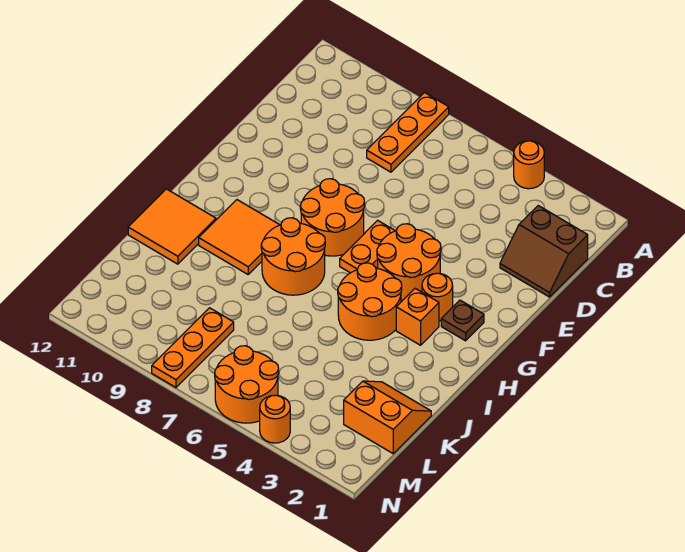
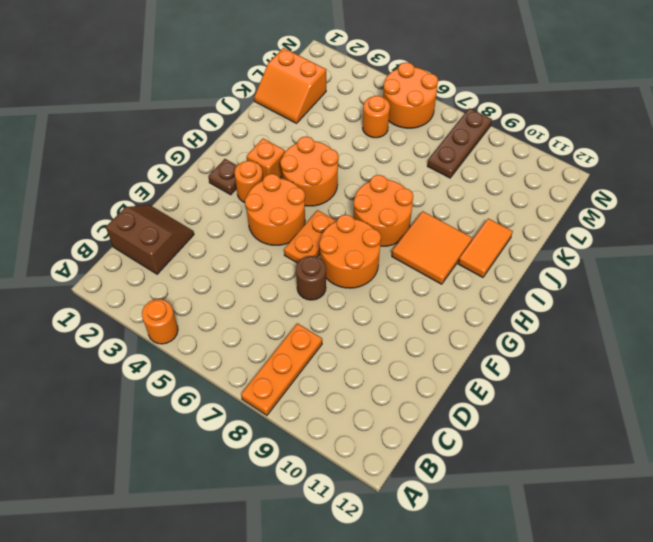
none -> brown 1x1 round brick [296,256,326,300]
orange 2x2 tile [128,189,216,264] -> orange 1x2 tile [458,218,513,277]
orange 1x3 plate [152,308,234,387] -> brown 1x3 plate [427,108,492,178]
orange 1x1 round brick [260,395,290,443] -> orange 1x1 round brick moved to [363,96,390,138]

